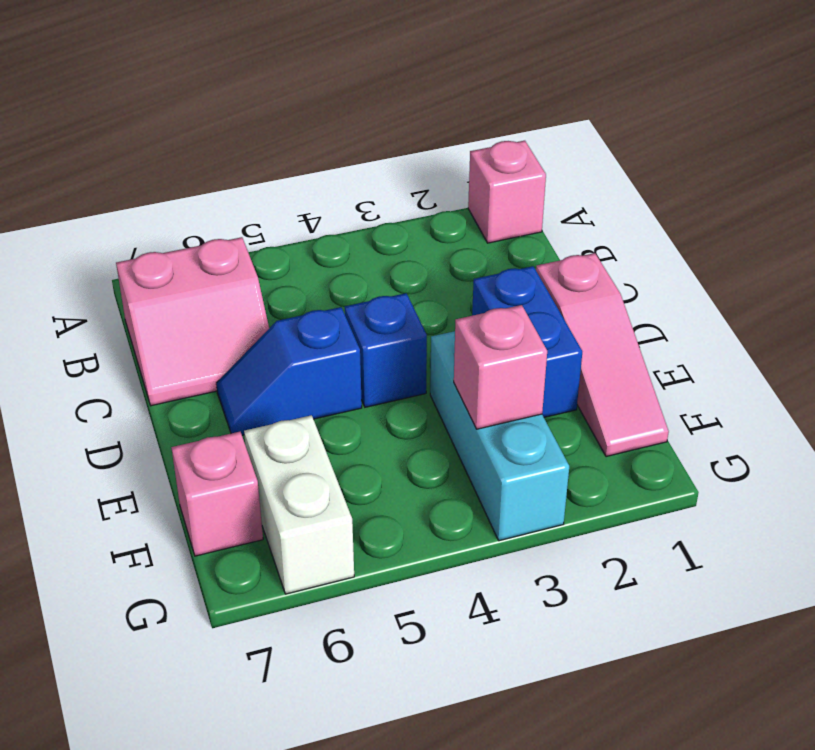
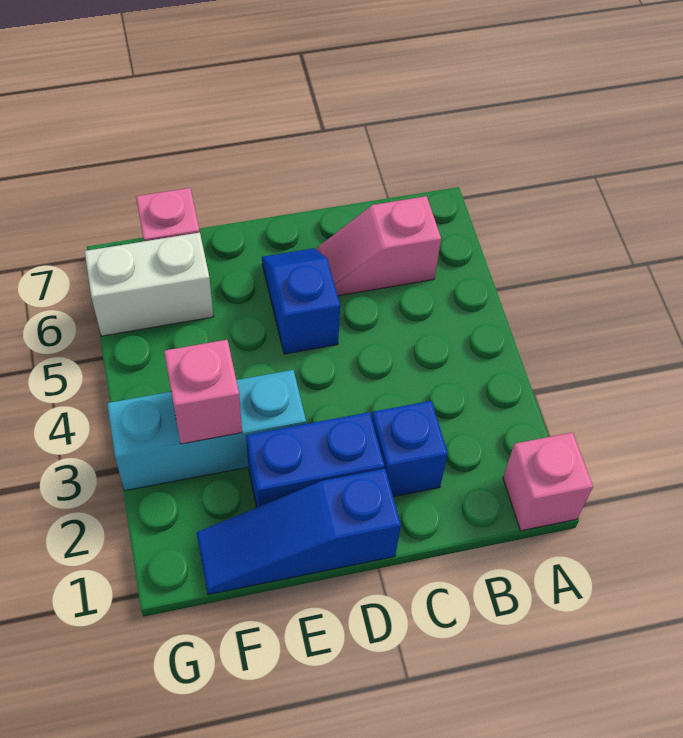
pink 2x2 slope [116,237,269,406] -> pink 1x2 slope [317,196,441,296]
pink 1x3 slope [536,253,669,457] -> blue 1x3 slope [197,469,401,595]
blue 1x1 brick [345,293,427,407] -> blue 1x1 brick moved to [372,401,448,497]

